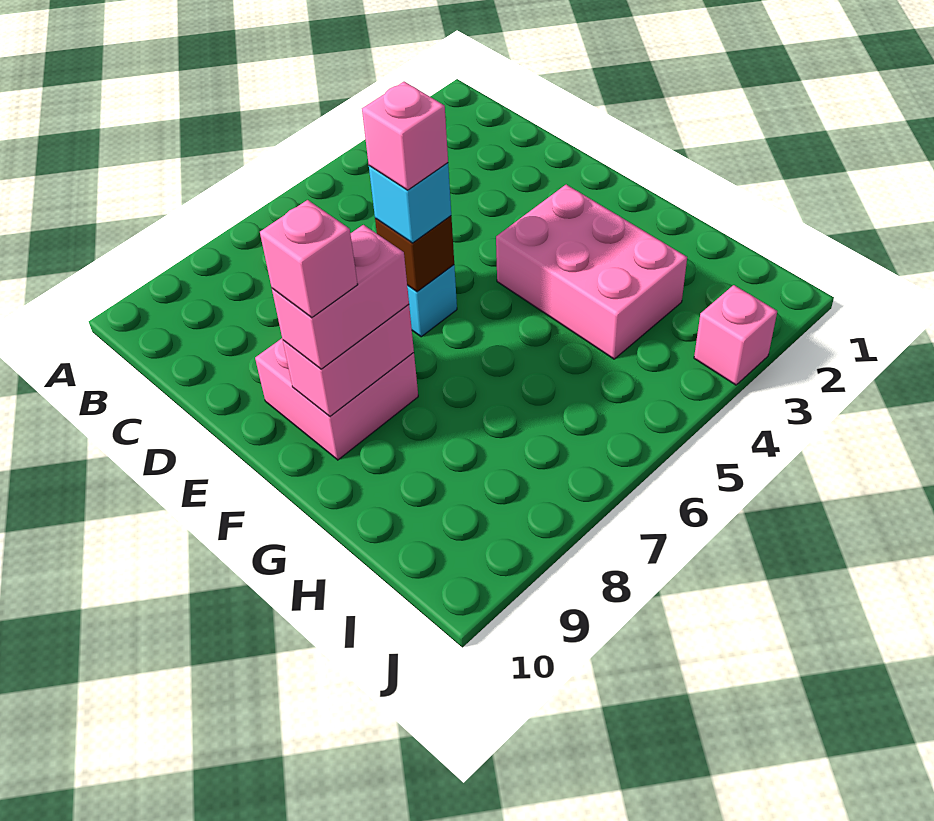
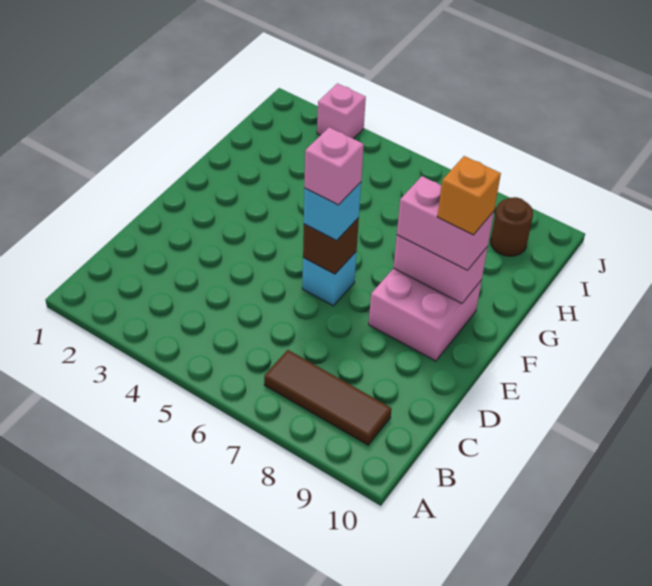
none -> brown 1x3 tile [264,350,392,445]
pink 2x3 brick [496,185,687,359] -> none
pink 1x1 brick [260,200,358,318] -> orange 1x1 brick [437,156,501,235]
none -> brown 1x1 round brick [491,197,533,256]

